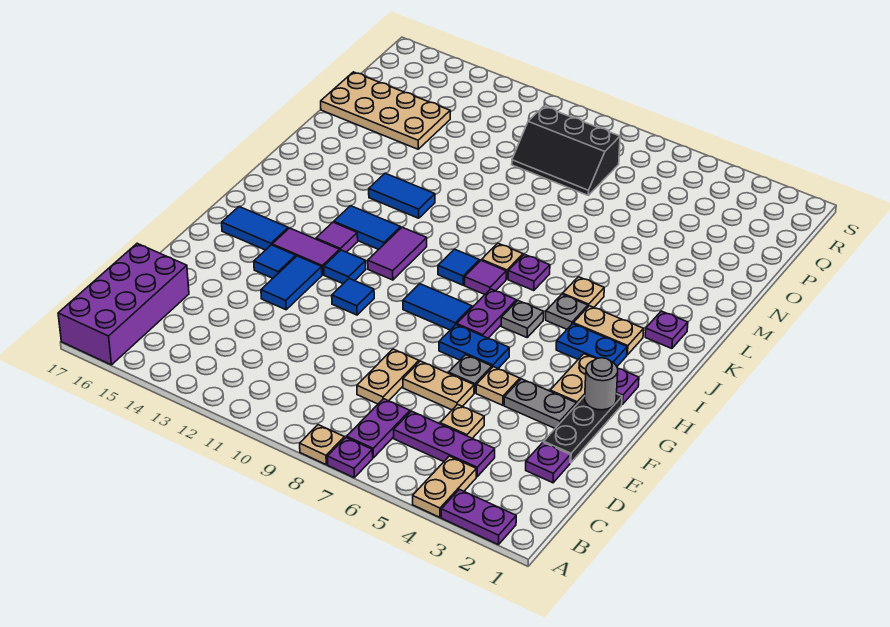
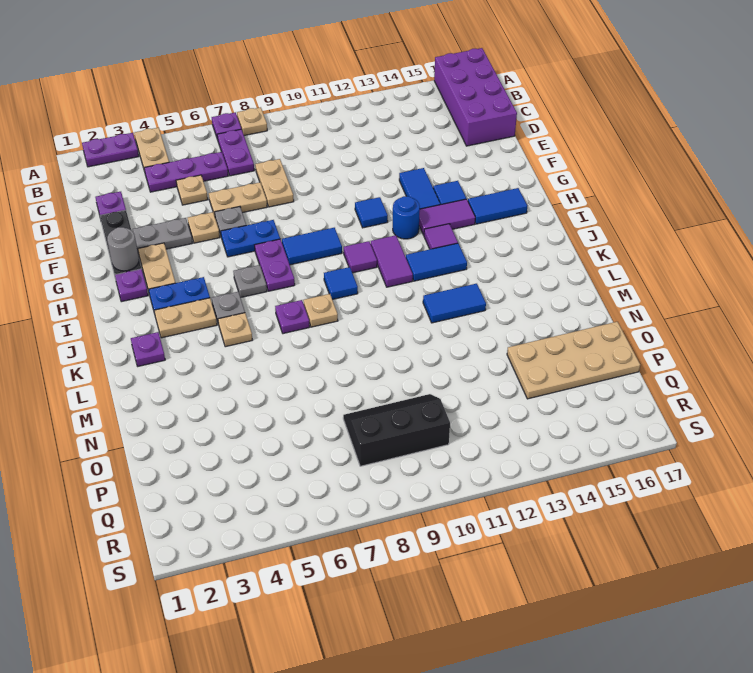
blue 1x1 tile [324,250,366,284] -> blue 1x1 round brick [393,196,420,239]
purple 1x1 tile [464,260,506,294] -> purple 1x1 tile moved to [344,241,377,273]

